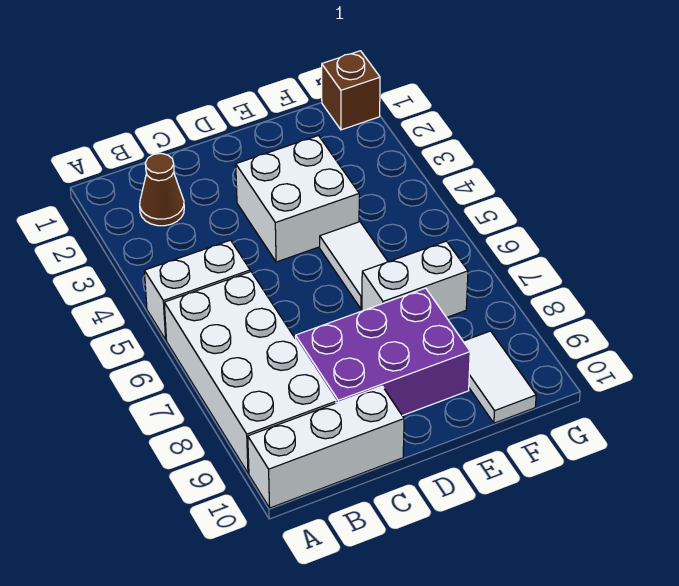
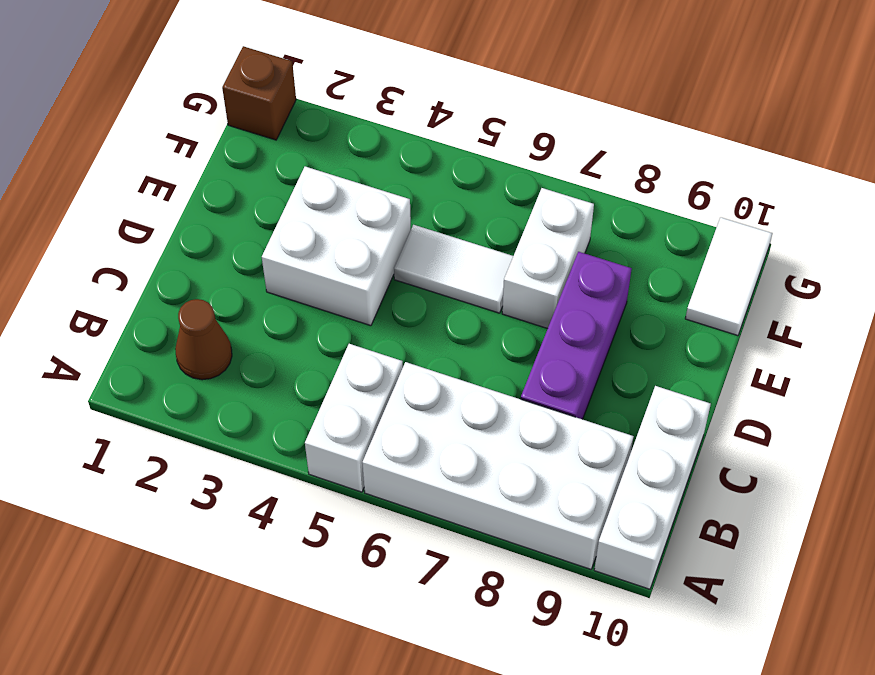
purple 2x3 brick [296,288,470,416] -> purple 1x3 brick [521,252,632,419]
white 1x2 tile [463,331,536,423] -> white 1x2 tile turned to [685,217,773,336]

